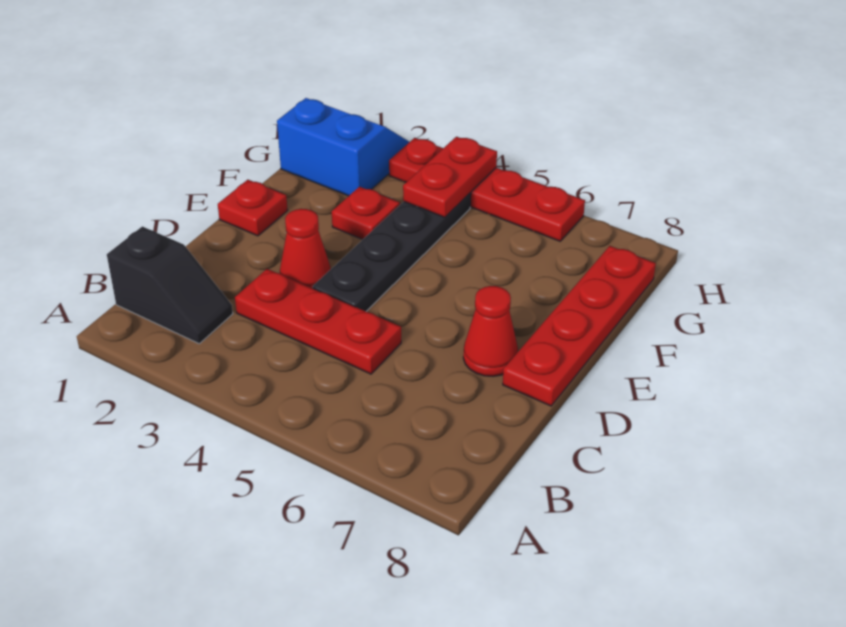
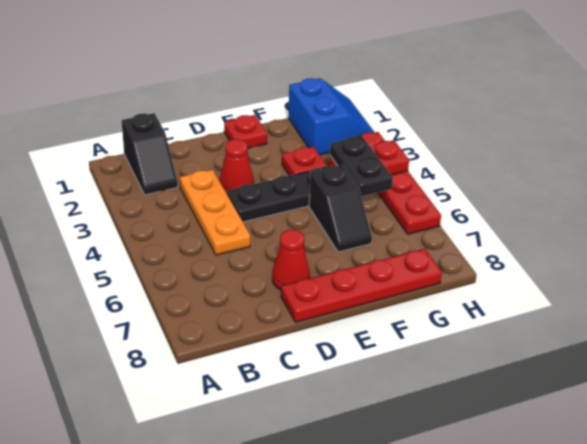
red 1x3 plate [235,269,401,374] -> orange 1x3 plate [180,170,250,255]
none -> black 1x2 slope [309,165,372,252]
none -> black 1x2 plate [330,136,393,196]

